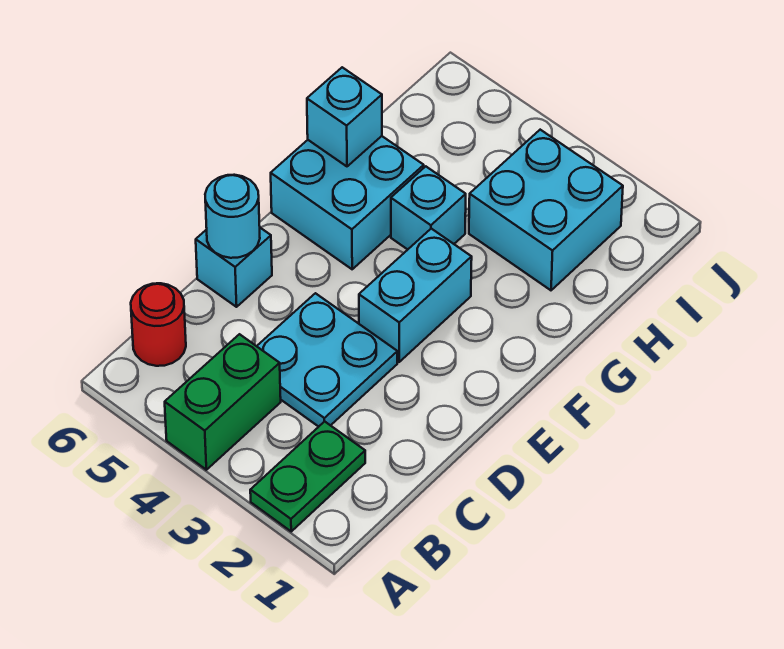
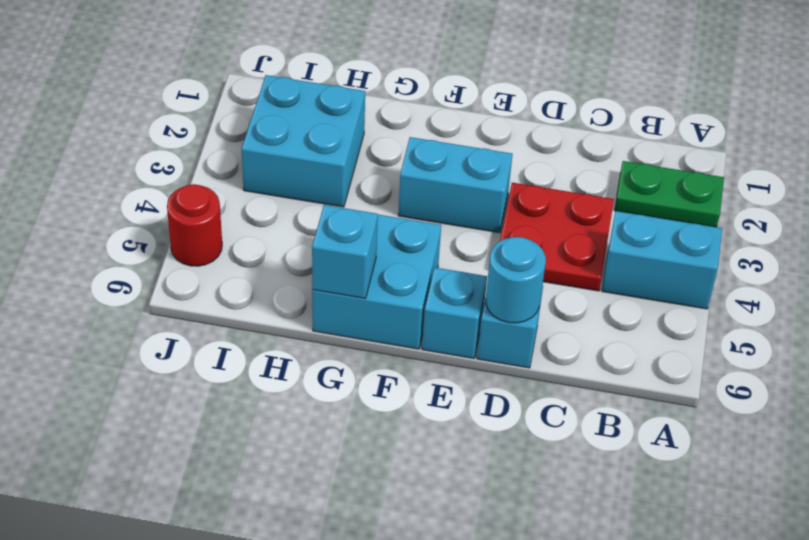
green 1x2 brick [165,334,281,470] -> cyan 1x2 brick [602,211,722,309]
red 1x1 round brick [131,283,186,366] -> red 1x1 round brick moved to [167,184,222,266]
cyan 2x2 plate [257,293,397,427] -> red 2x2 plate [500,183,614,291]
cyan 1x1 brick [391,166,466,249] -> cyan 1x1 brick moved to [422,268,487,358]

